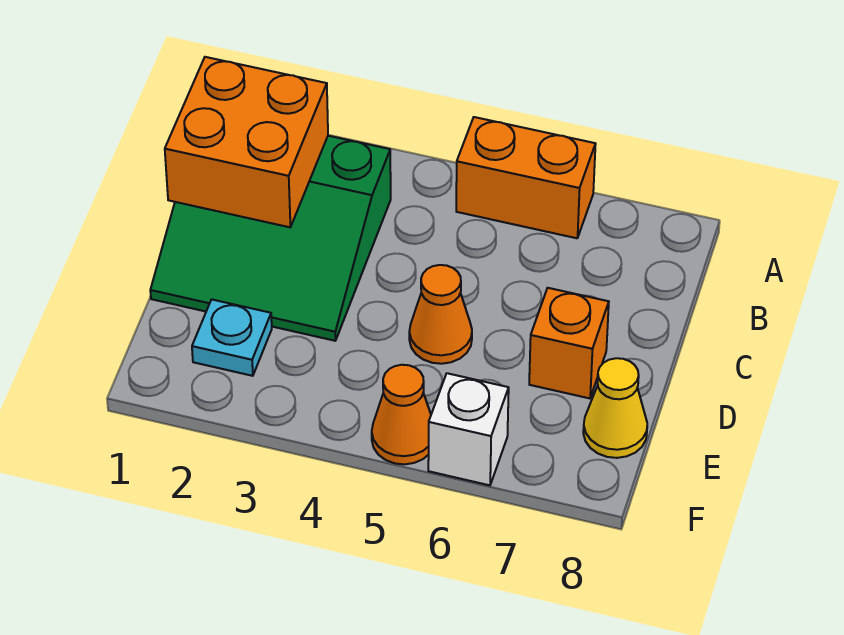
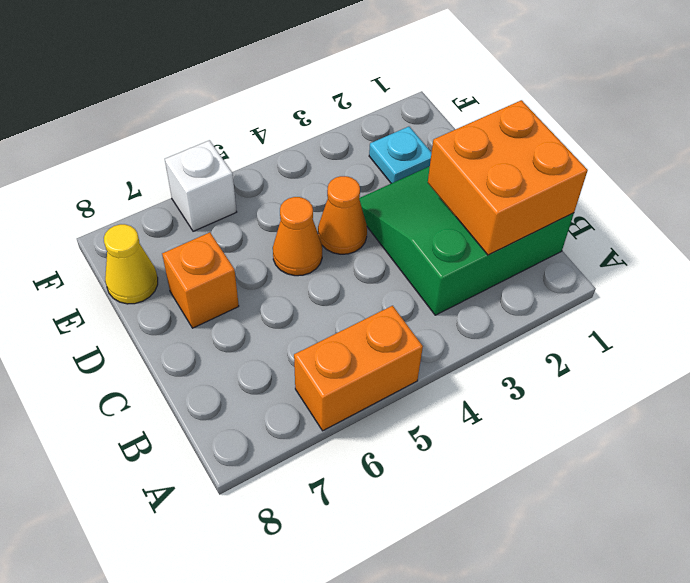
orange 1x1 cone [372,365,431,464] -> orange 1x1 cone moved to [318,176,367,254]

